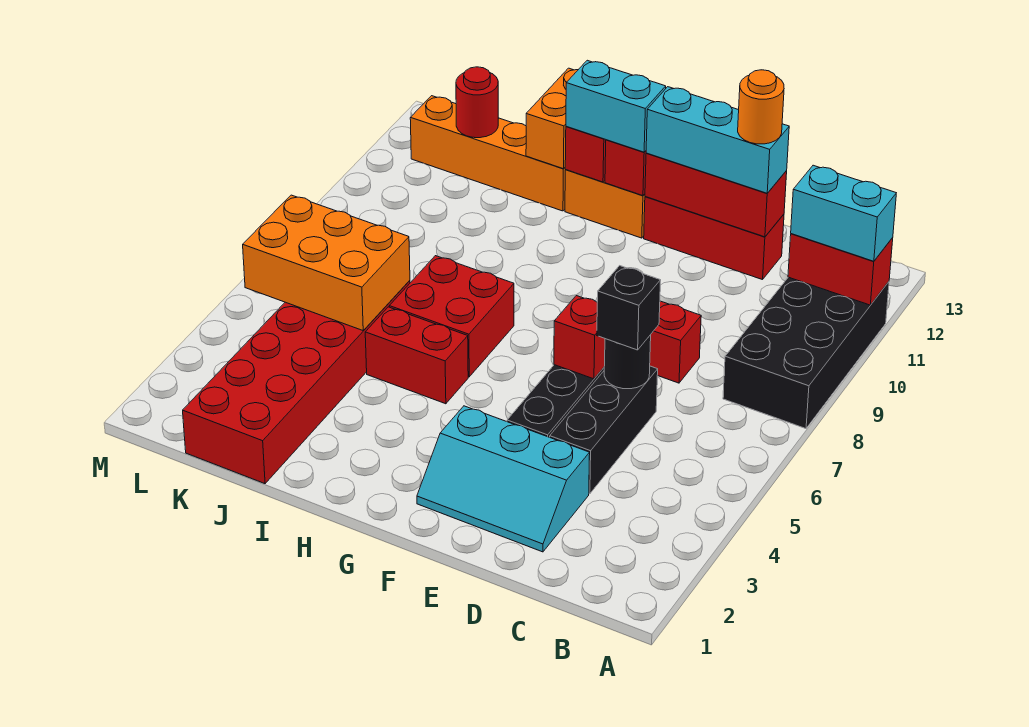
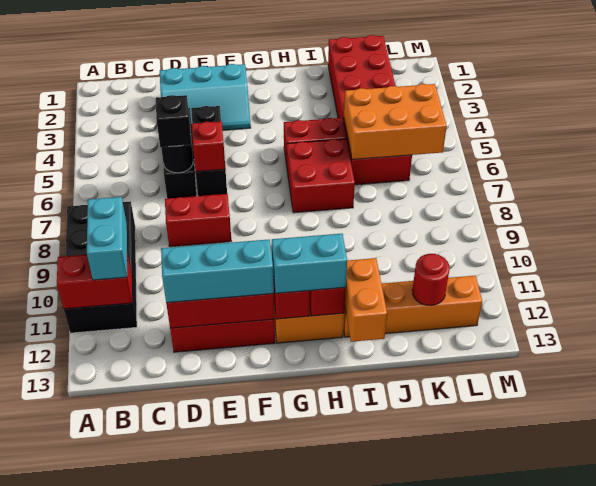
cyan 1x2 brick [791,165,896,261] -> cyan 1x2 brick turned to [87,197,127,280]
cyan 2x3 slope [417,406,590,552] -> cyan 2x3 slope turned to [160,64,251,130]
orange 1x1 round brick [738,70,784,144] -> none

